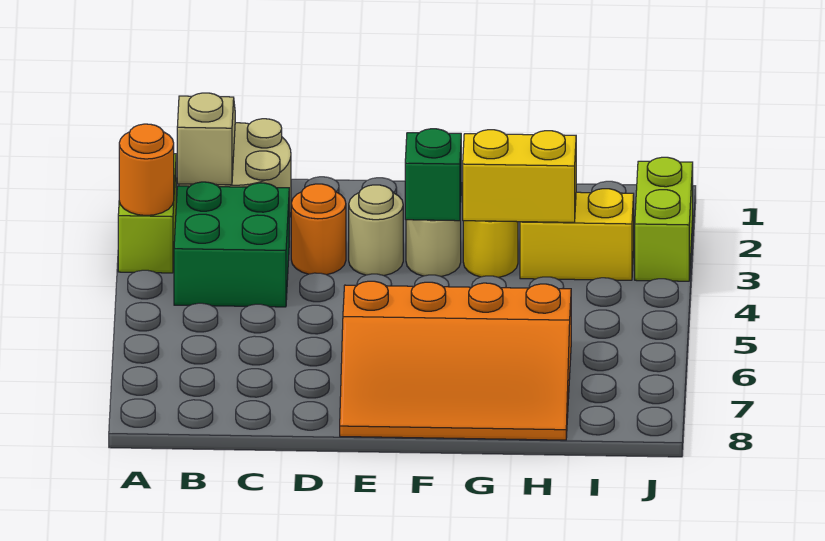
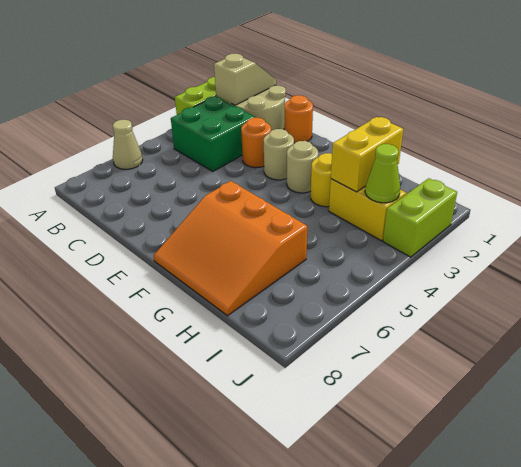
orange 1x1 round brick [119,124,174,215] -> orange 1x1 round brick moved to [284,95,313,143]
none -> tan 1x1 cone [113,120,143,169]
orange 3x4 slope [340,281,571,440] -> orange 3x3 slope [154,181,307,316]
green 1x1 brick [405,129,461,221] -> none
yellow 1x2 brick [463,130,576,222] -> yellow 1x2 brick turned to [331,117,403,192]
none -> lime 1x1 cone [365,144,400,203]

